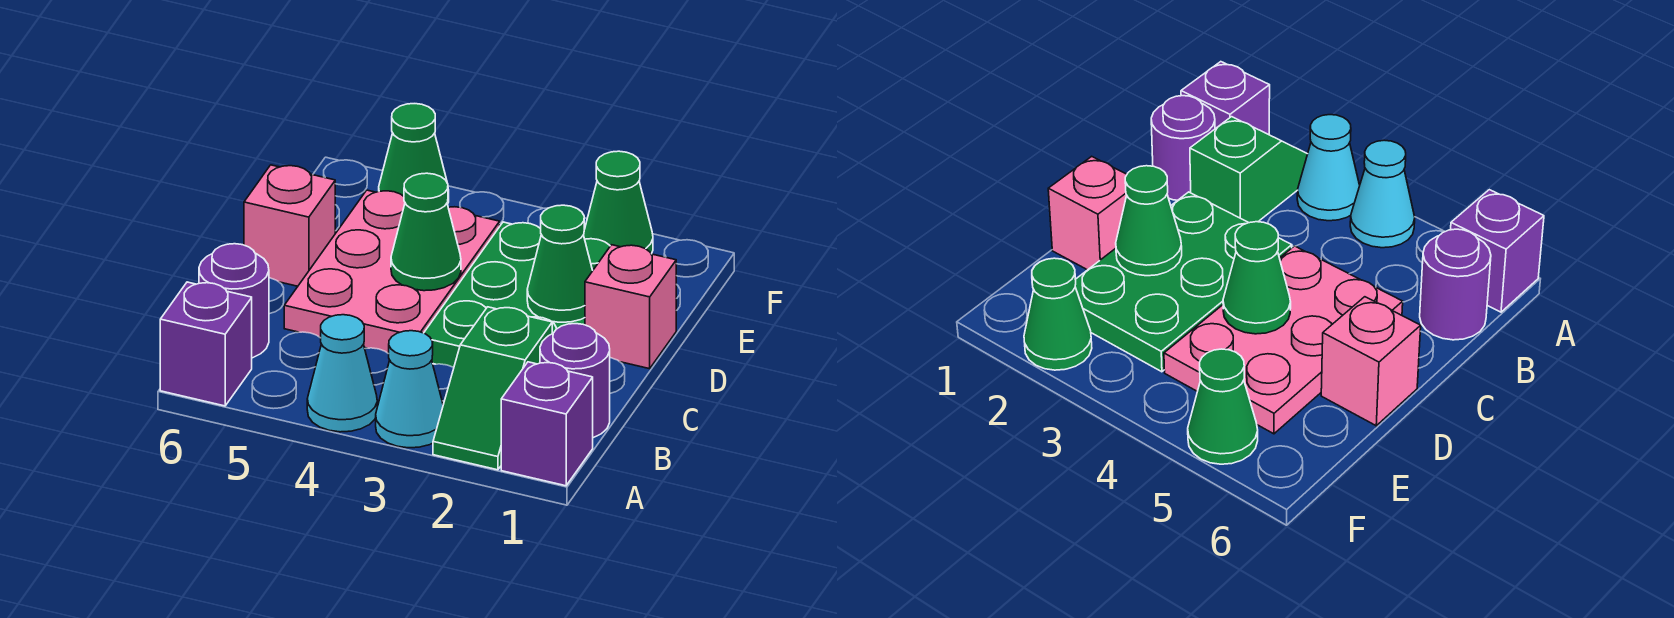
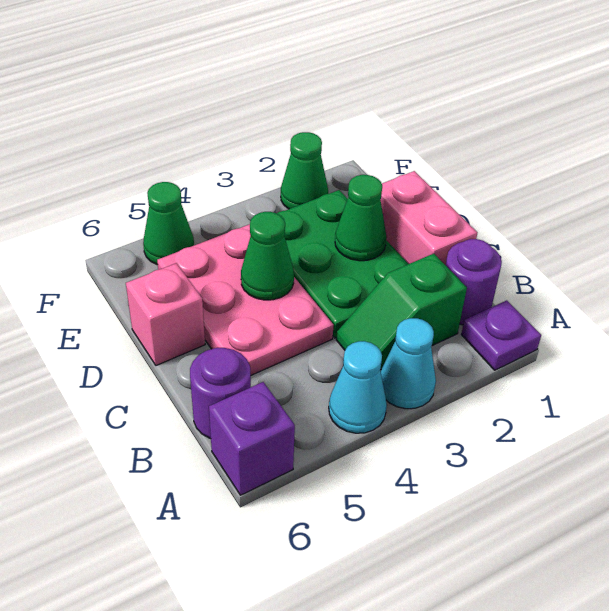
purple 1x1 brick [501,362,593,486] -> purple 1x1 plate [461,300,541,370]
green 1x2 slope [433,307,552,470] -> green 1x2 slope turned to [336,254,467,370]
pink 1x1 brick [585,245,676,369] -> pink 1x2 brick [380,171,477,265]

